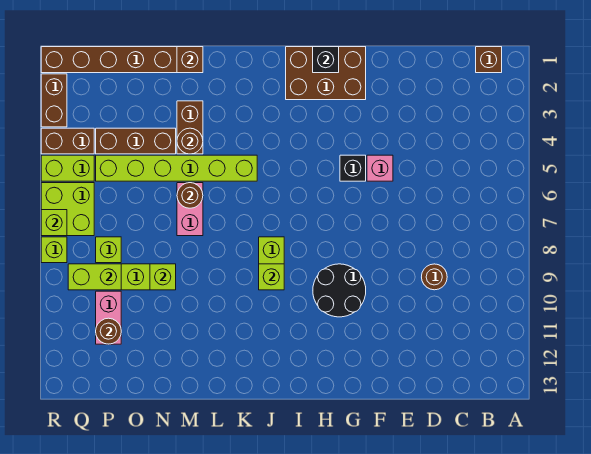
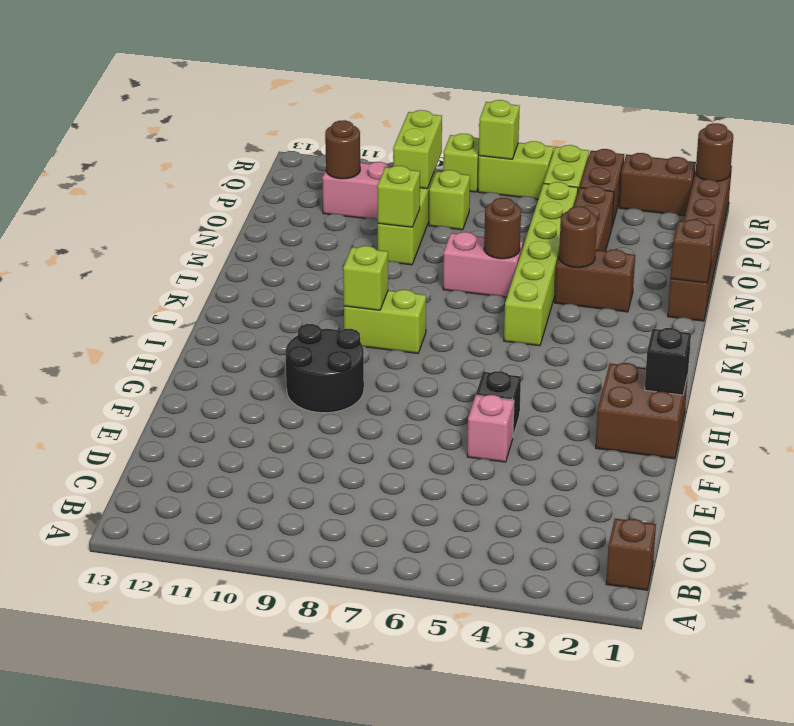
brown 1x1 round brick [422,264,447,290] -> brown 1x1 round brick moved to [695,123,733,181]
brown 2x3 brick [286,47,366,100] -> brown 2x2 brick [596,363,688,459]
lime 2x2 brick [41,183,94,236] -> lime 1x2 brick [478,141,554,199]

